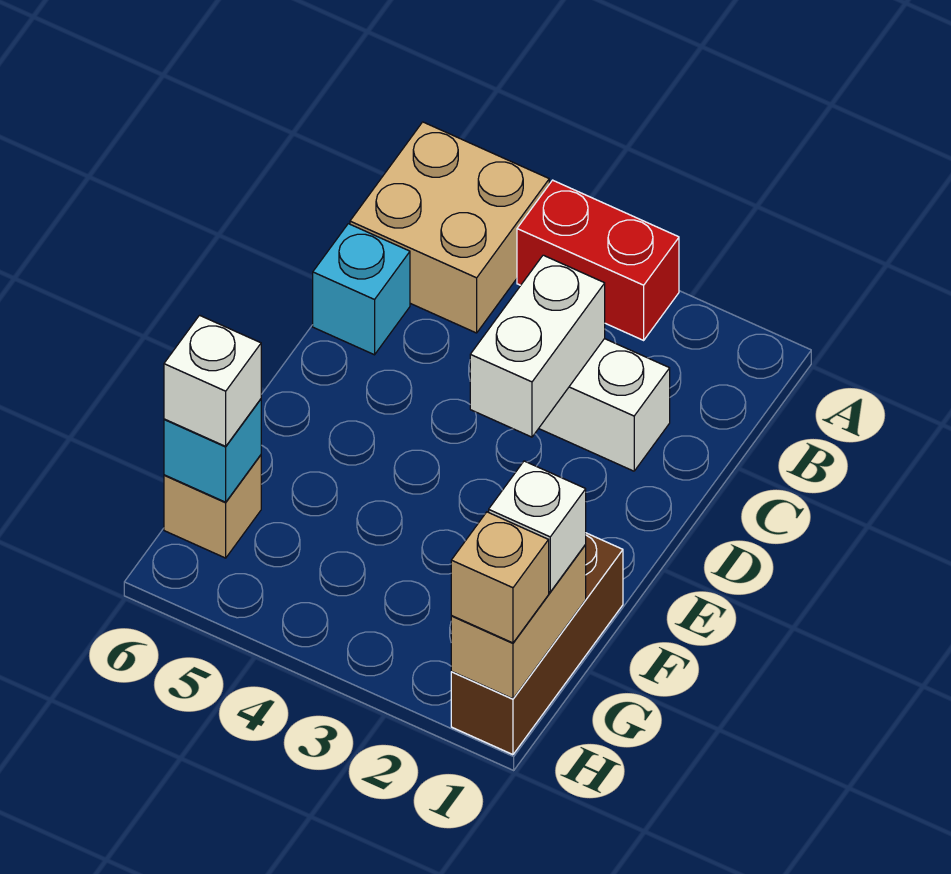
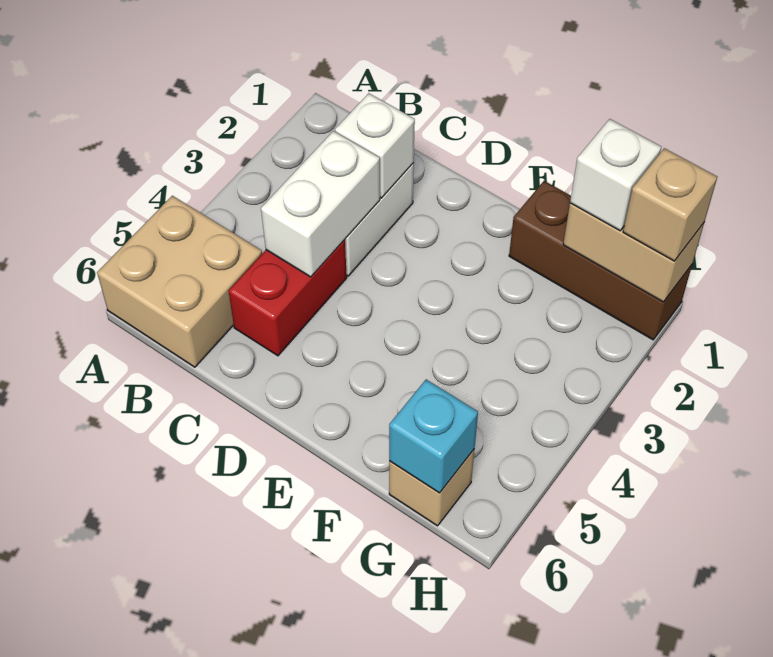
red 1x2 brick [517,180,679,340] -> red 1x2 brick moved to [229,240,347,356]
white 1x2 brick [470,255,605,437] -> white 1x2 brick turned to [261,131,380,277]
cyan 1x1 brick [313,224,410,355] -> none
white 1x1 brick [164,315,261,446] -> white 1x1 brick moved to [335,93,415,198]

